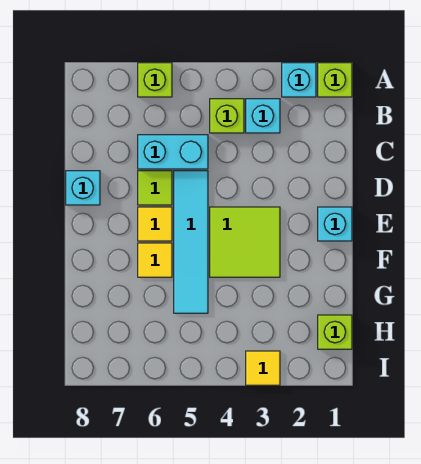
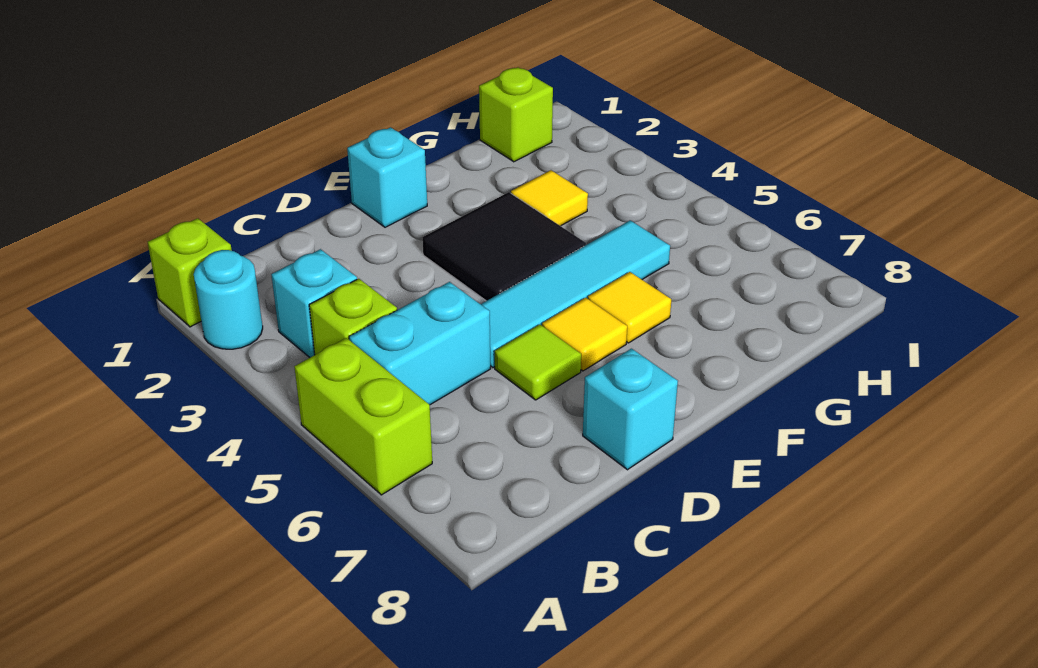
cyan 1x1 brick [282,63,316,97] -> cyan 1x1 round brick [194,250,263,349]
lime 1x1 brick [138,63,172,97] -> lime 1x2 brick [294,338,432,495]
cyan 1x2 brick [138,135,208,169] -> cyan 1x2 brick turned to [349,282,490,405]
lime 2x2 tile [210,207,280,277] -> black 2x2 tile [422,192,586,301]
yellow 1x1 tile [246,351,280,385] -> yellow 1x1 tile moved to [511,170,588,226]

